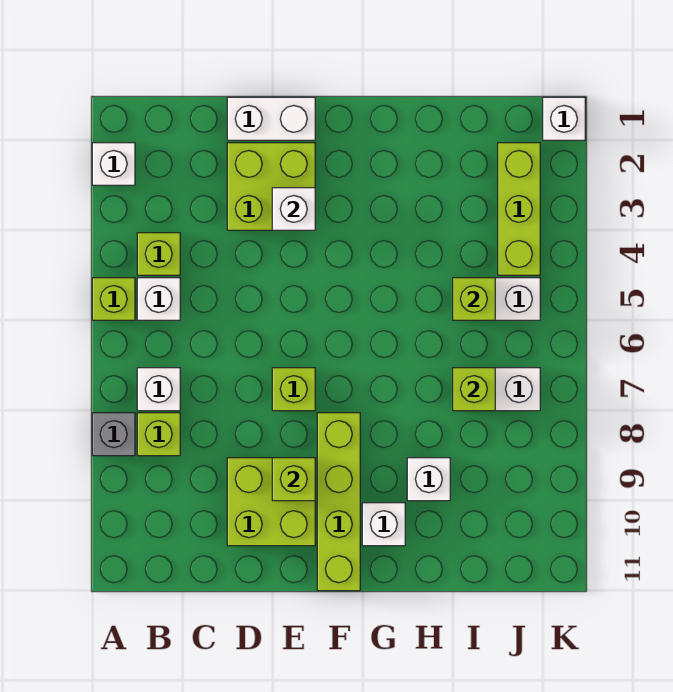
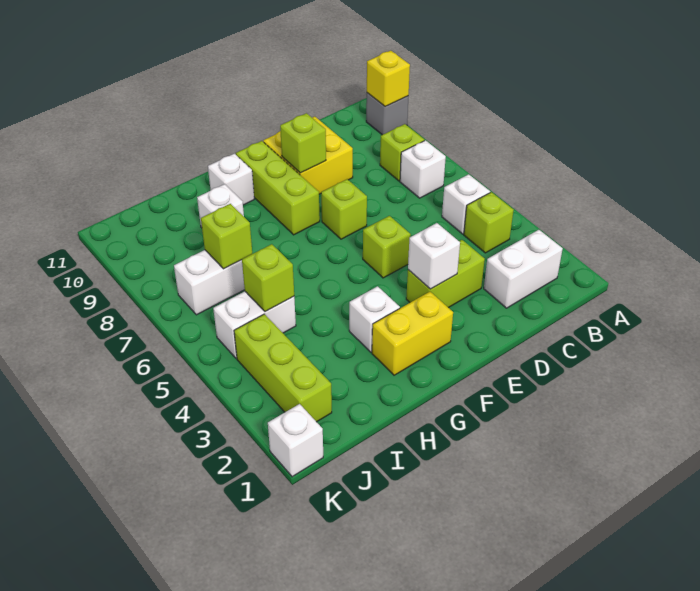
white 1x1 brick [92,143,135,185] -> white 1x1 brick moved to [349,286,400,352]
lime 1x1 brick [92,278,135,320] -> lime 1x1 brick moved to [363,216,411,278]
grey 1x1 brick [92,413,135,456] -> grey 1x1 brick moved to [366,93,408,135]
none -> yellow 1x1 brick [367,51,410,107]
white 1x2 brick [227,97,315,140] -> white 1x2 brick moved to [484,230,563,308]
lime 2x2 brick [227,143,315,230] -> lime 1x2 brick [406,240,485,308]
lime 2x2 brick [227,458,315,546] -> yellow 2x2 brick [263,116,353,194]
none -> yellow 1x2 brick [372,292,453,375]
lime 1x4 brick [317,413,360,591] -> lime 1x3 brick [236,141,320,235]

